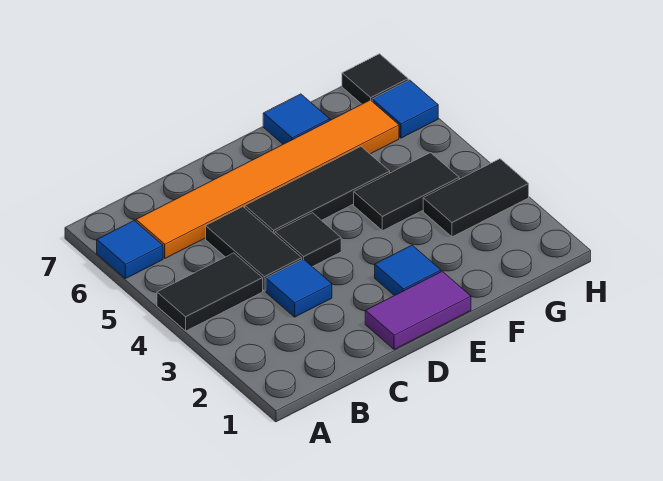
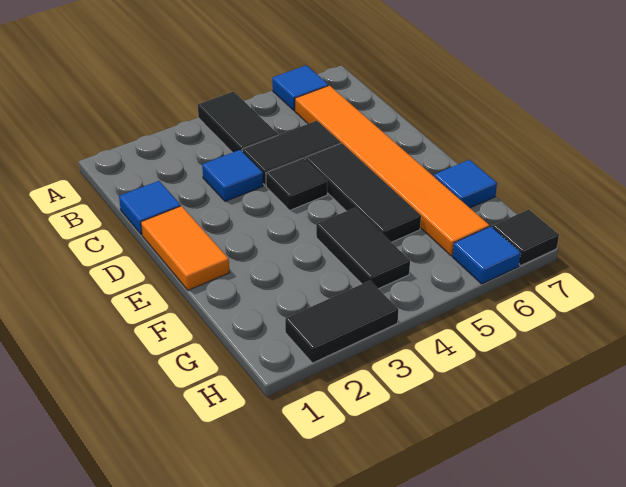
purple 1x2 tile [365,271,471,350] -> orange 1x2 tile [141,206,230,290]
blue 1x1 tile [375,245,441,296] -> blue 1x1 tile moved to [119,181,181,235]
black 1x2 tile [423,159,529,237] -> black 1x2 tile turned to [285,281,398,363]

